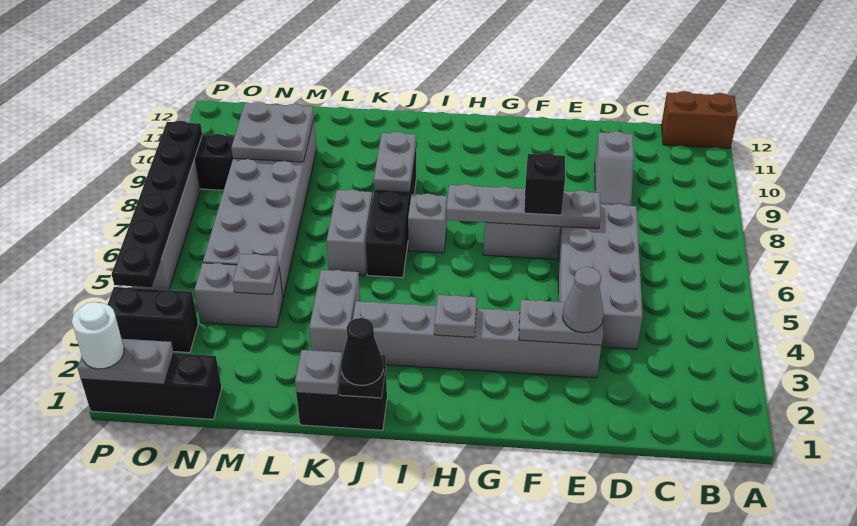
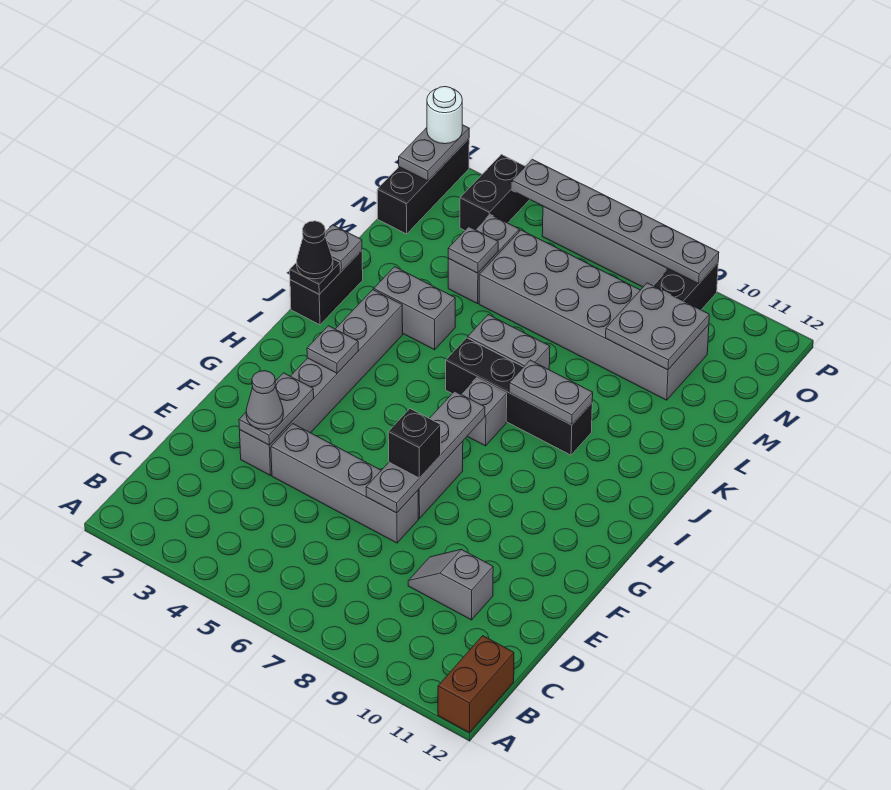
grey 2x4 brick [558,204,643,349] -> grey 1x4 brick [271,424,418,543]
black 1x6 plate [112,121,202,287] -> grey 1x6 plate [512,159,719,284]

